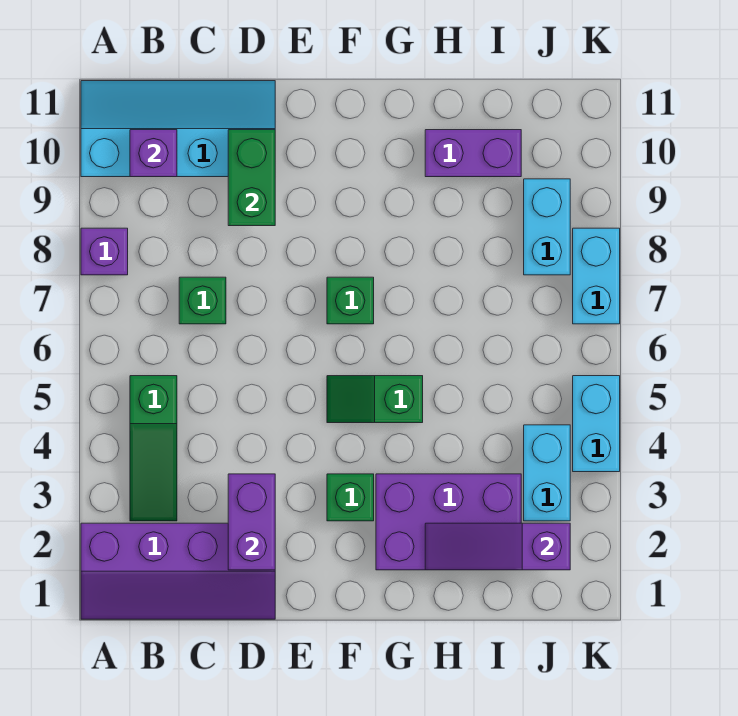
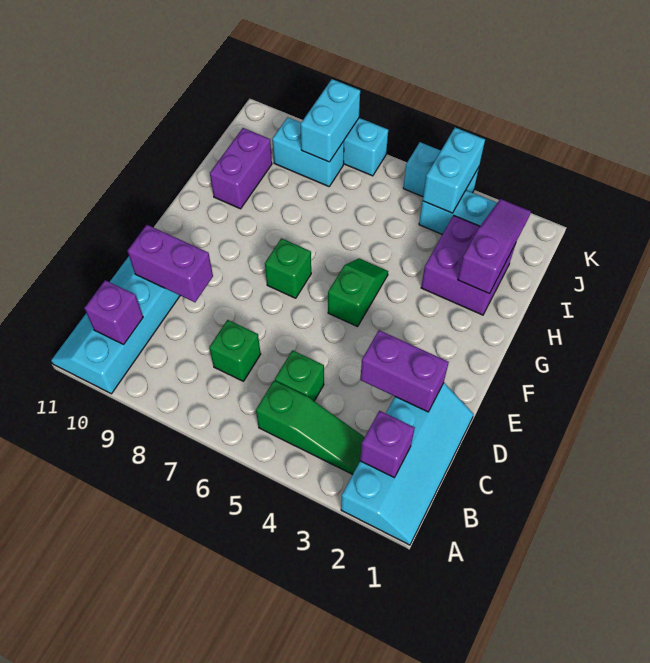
purple 2x4 slope [81,523,275,619] -> cyan 2x4 slope [341,383,474,545]
purple 1x1 brick [81,228,128,275] -> purple 1x1 brick moved to [360,411,415,477]
green 1x2 brick [228,130,275,226] -> purple 1x2 brick [128,225,213,302]
green 1x1 brick [327,474,374,521] -> green 1x1 brick moved to [275,350,324,401]
green 1x2 slope [327,376,423,423] -> green 1x2 slope turned to [328,258,388,327]
purple 2x3 brick [376,474,521,570] -> purple 2x2 brick [421,216,516,315]
purple 1x3 slope [425,523,570,570] -> purple 1x3 slope turned to [458,199,531,294]
none -> cyan 1x2 brick [423,128,485,213]
none -> cyan 1x2 brick [301,79,360,162]

